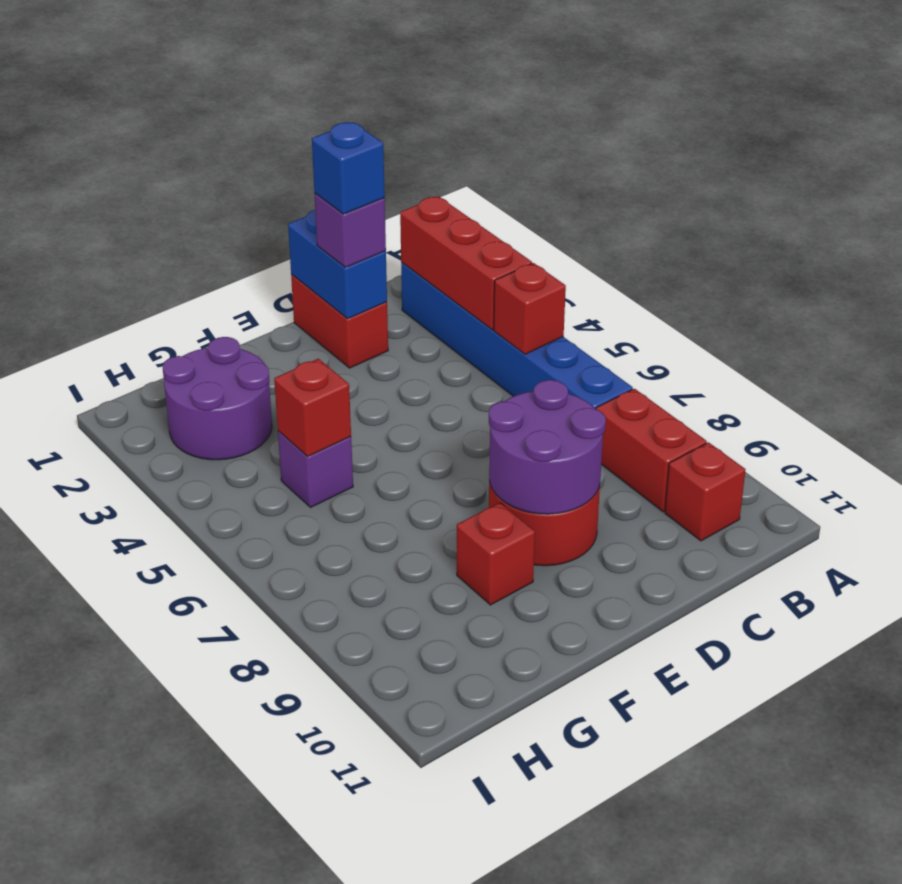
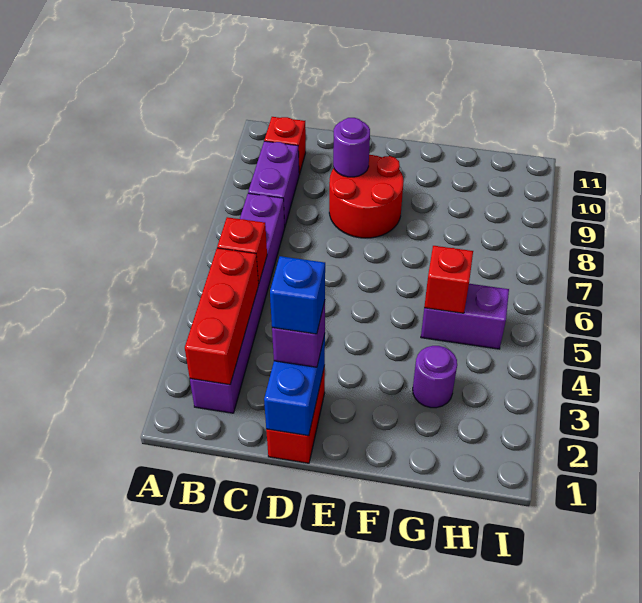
blue 1x6 brick [401,262,633,409] -> purple 1x6 brick [190,193,285,413]
red 1x2 brick [596,389,707,512] -> purple 1x2 brick [248,141,299,226]
purple 2x2 round brick [489,380,606,514] -> purple 1x1 round brick [333,118,370,177]
red 1x1 brick [457,503,535,605] -> none
purple 2x2 round brick [163,337,272,460] -> purple 1x1 round brick [413,346,457,408]
purple 1x1 brick [278,431,353,507] -> purple 1x2 brick [421,284,509,349]

